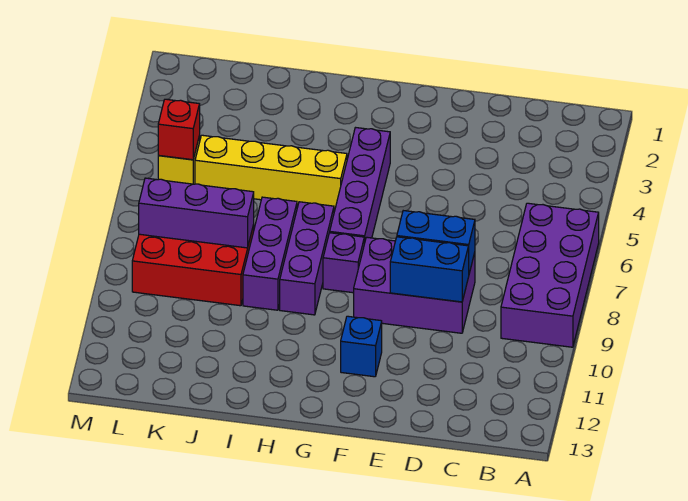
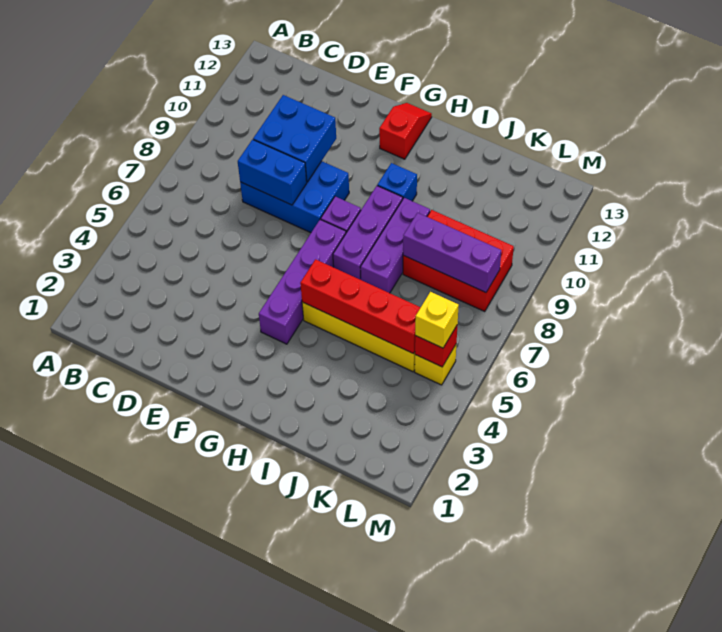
purple 2x4 brick [501,203,599,347] -> none
purple 2x3 brick [354,237,475,333] -> blue 2x3 brick [240,161,349,233]
blue 1x2 brick [390,237,469,302] -> blue 2x2 brick [253,95,336,182]
blue 1x1 brick [341,316,382,377] -> blue 1x1 brick moved to [377,163,417,201]
none -> red 1x2 slope [379,103,432,159]
none -> red 1x4 brick [300,259,421,354]
none -> yellow 1x1 brick [415,292,459,348]

